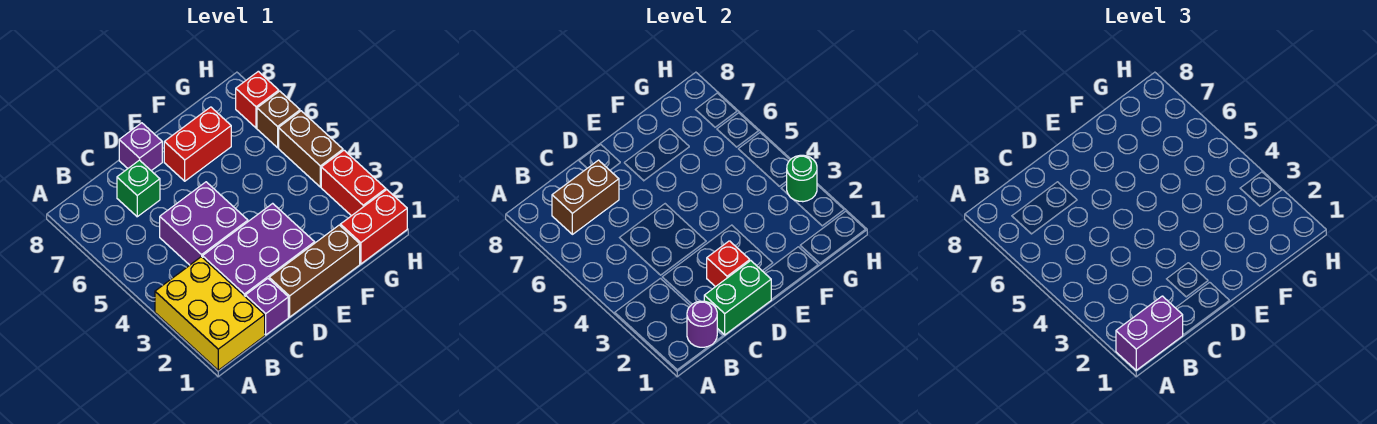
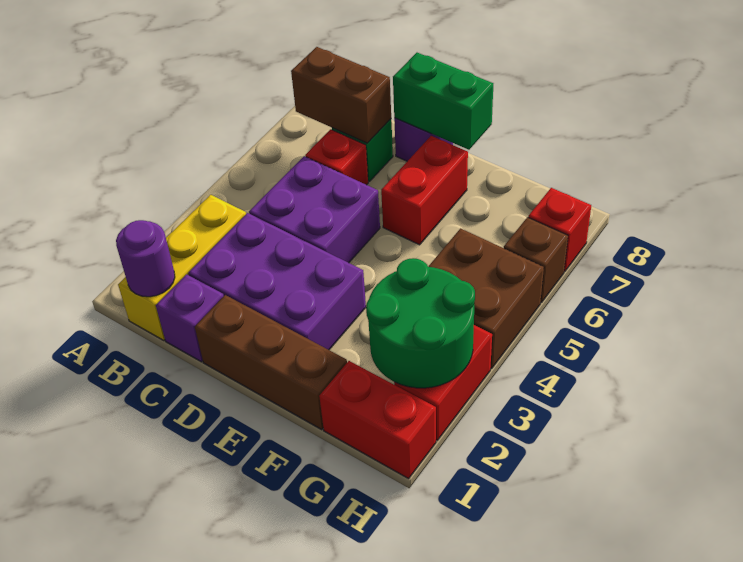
yellow 2x3 brick [155,257,265,370] -> yellow 1x3 brick [118,195,246,340]
purple 1x2 brick [1116,296,1183,370] -> none
green 1x2 brick [704,261,771,335] -> green 1x2 brick moved to [393,53,493,150]
red 1x1 brick [707,241,750,287] -> red 1x1 brick moved to [305,129,368,185]
red 1x2 brick [164,107,231,181] -> red 1x2 brick turned to [381,136,468,245]
green 1x1 round brick [787,155,817,202] -> green 2x2 round brick [366,258,475,388]
brown 1x2 brick [279,111,343,187] -> brown 2x2 brick [428,228,544,369]

